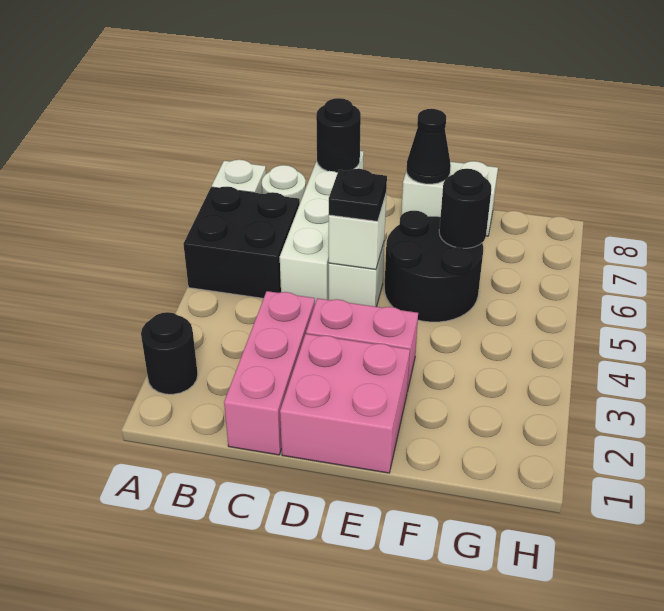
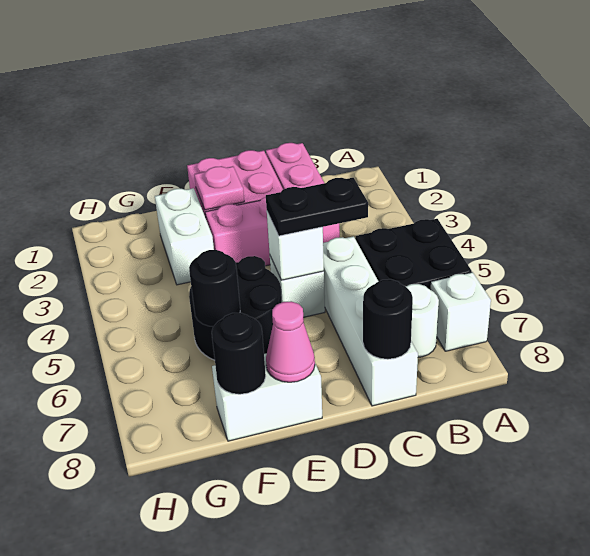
black 1x1 round brick [141,312,198,394] -> black 1x1 round brick moved to [212,313,266,394]
black 1x1 plate [329,169,387,221] -> black 1x2 plate [266,178,368,236]
none -> pink 1x1 plate [194,166,244,210]
black 1x1 cone [407,109,451,184] -> pink 1x1 cone [266,301,315,382]
none -> white 1x2 brick [155,188,214,285]

